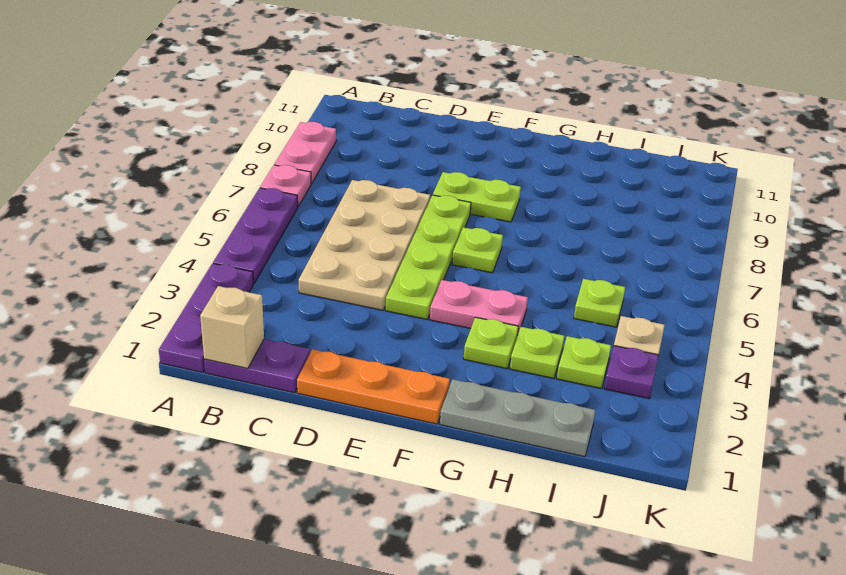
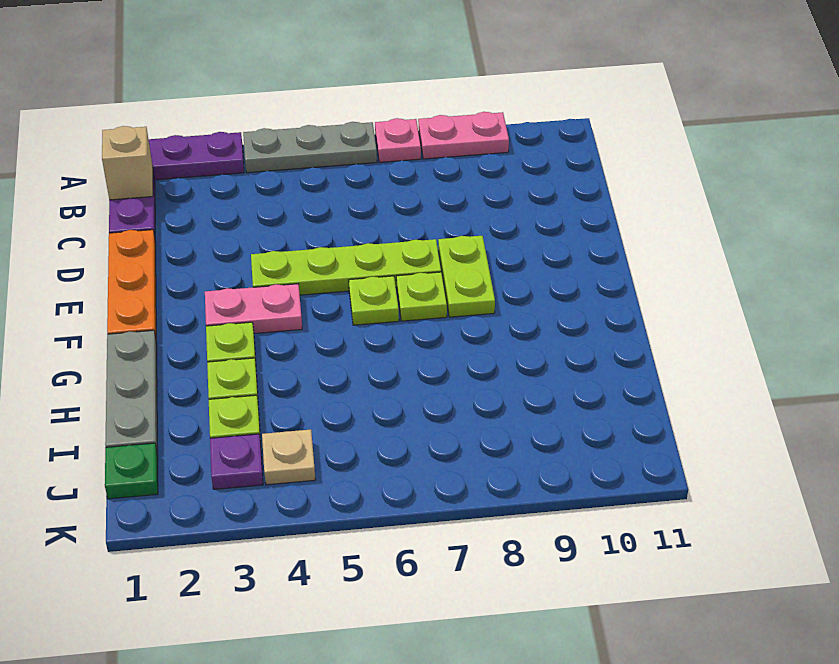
purple 1x3 plate [213,188,298,284] -> grey 1x3 plate [243,122,377,173]
tan 2x4 plate [299,180,430,310] -> none
pink 1x2 plate [430,280,528,333] -> pink 1x2 plate turned to [205,284,302,333]
lime 1x1 plate [574,279,625,327] -> lime 1x1 plate moved to [396,272,447,321]
none -> green 1x1 plate [105,443,158,499]

